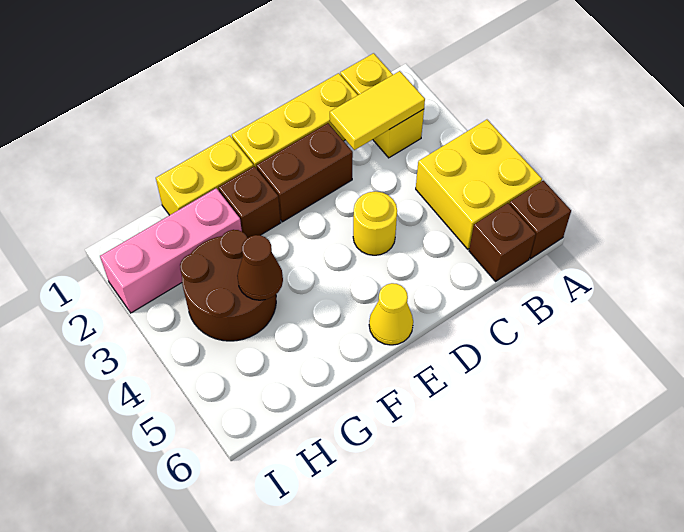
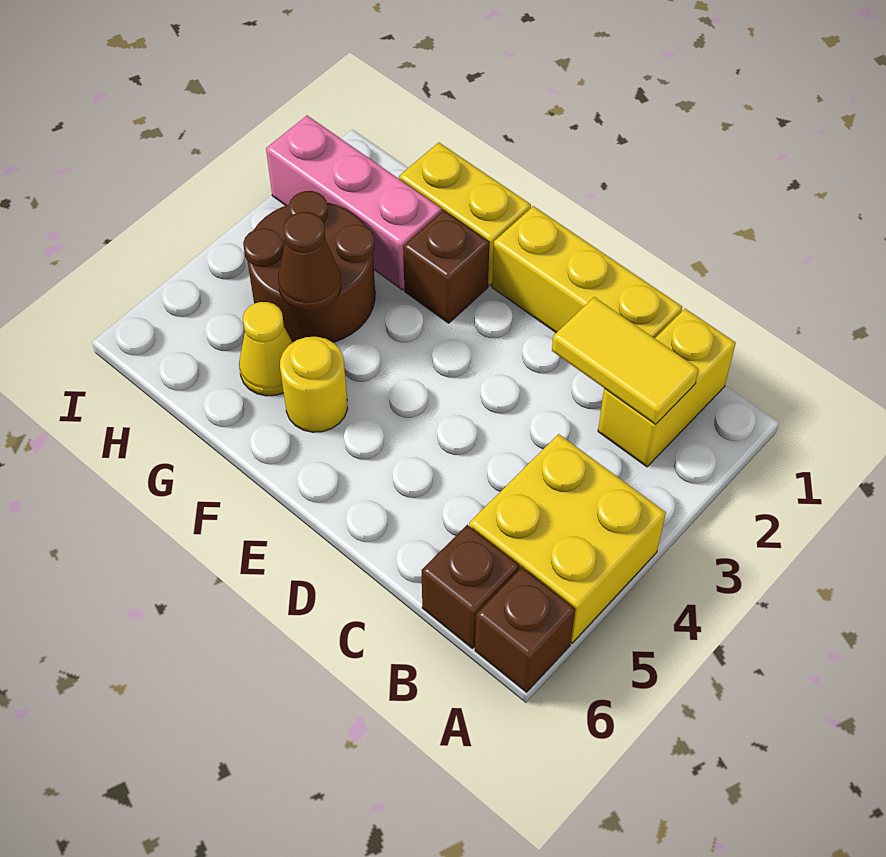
brown 1x2 brick [256,123,353,222] -> none
yellow 1x1 round brick [353,191,397,255] -> yellow 1x1 round brick moved to [280,337,348,432]
yellow 1x1 cone [369,283,413,345] -> yellow 1x1 cone moved to [239,302,293,396]

